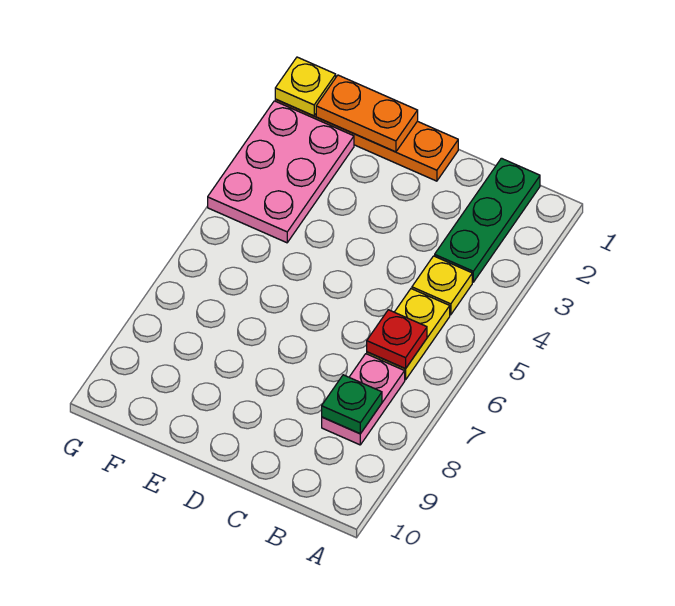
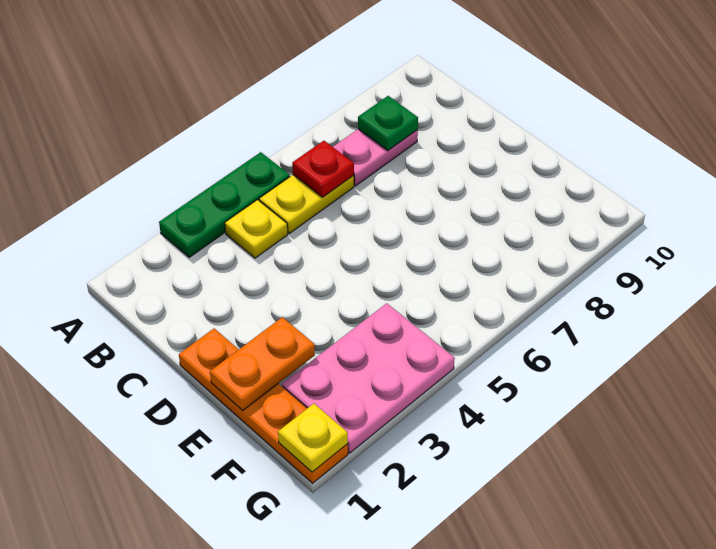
green 1x3 plate [435,158,540,282] -> green 1x3 plate moved to [159,152,290,257]
orange 1x2 plate [316,75,418,152] -> orange 1x2 plate turned to [210,317,315,410]

